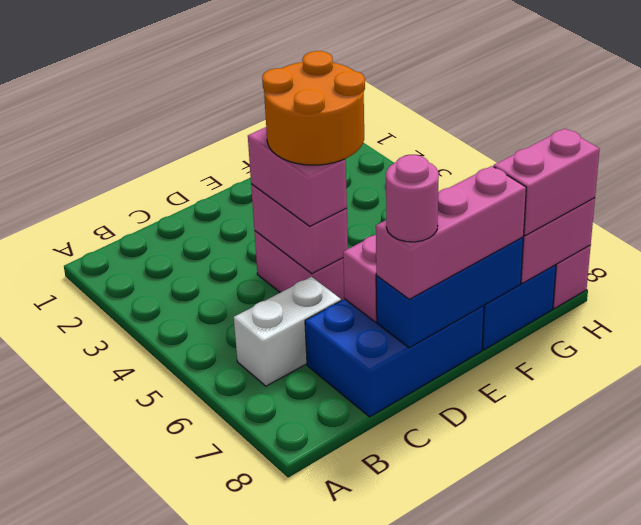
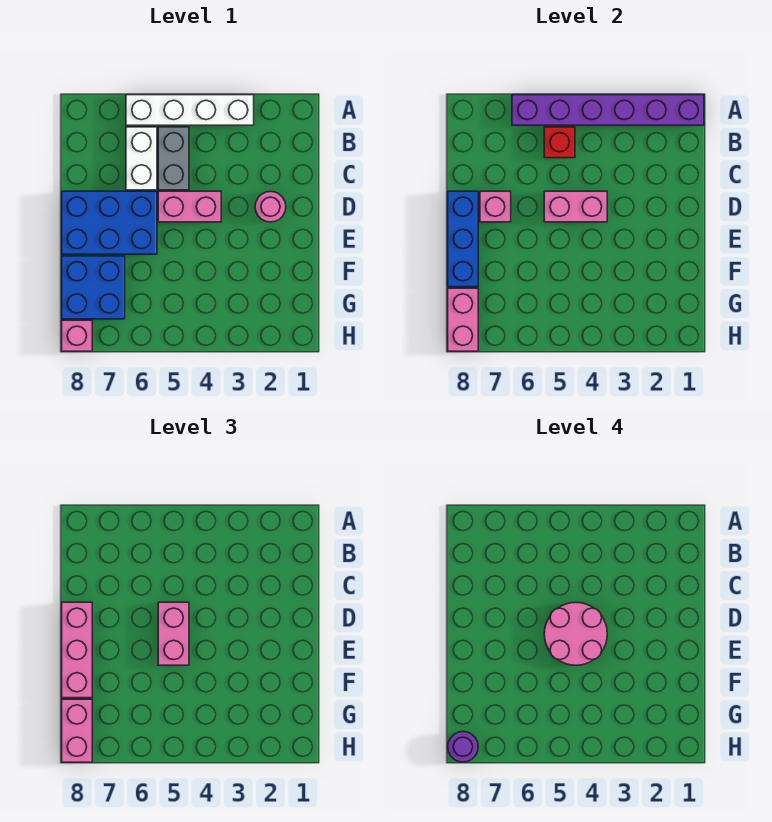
none -> purple 1x6 brick [512,95,704,125]
none -> white 1x4 brick [126,95,254,125]
none -> grey 1x2 brick [158,127,189,190]
none -> red 1x1 brick [544,127,575,158]
blue 2x3 brick [305,299,484,417] -> blue 2x3 brick turned to [62,191,157,254]
pink 1x2 brick [248,127,347,226] -> pink 1x2 brick turned to [158,602,189,665]
orange 2x2 round brick [262,51,365,165] -> pink 2x2 round brick [544,602,607,665]
pink 1x1 round brick [386,155,439,242] -> pink 1x1 round brick moved to [255,191,286,222]
none -> purple 1x1 round brick [448,732,478,762]

